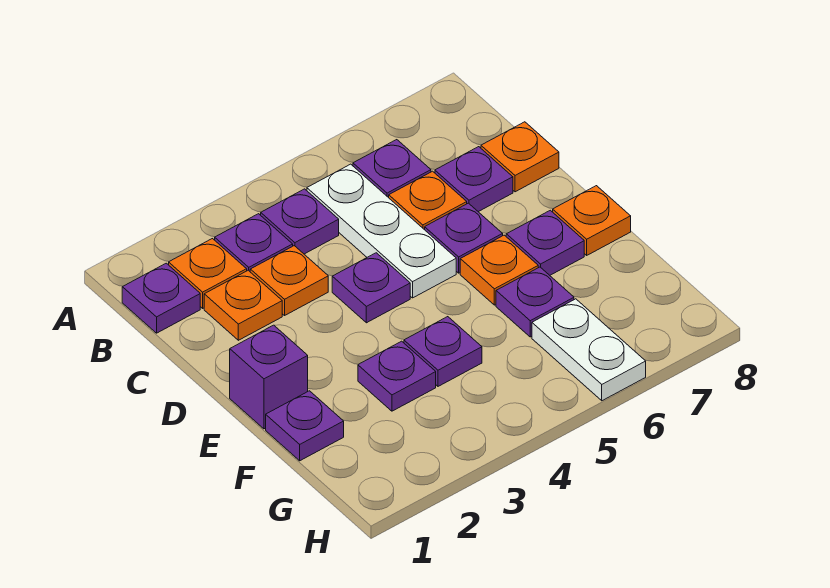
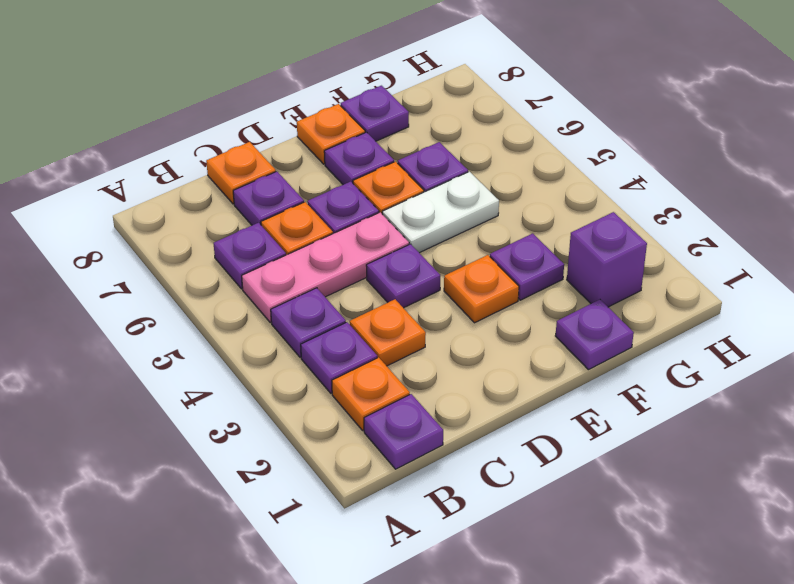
white 1x3 plate [307,164,456,298] -> pink 1x3 plate [242,212,409,323]
orange 1x1 plate [204,270,282,340] -> orange 1x1 plate moved to [444,255,519,323]
purple 1x1 brick [230,325,308,429] -> purple 1x1 brick moved to [567,212,647,307]
purple 1x1 plate [404,317,482,386] -> purple 1x1 plate moved to [341,86,409,141]
white 1x2 plate [532,299,646,401] -> white 1x2 plate moved to [382,172,499,253]

